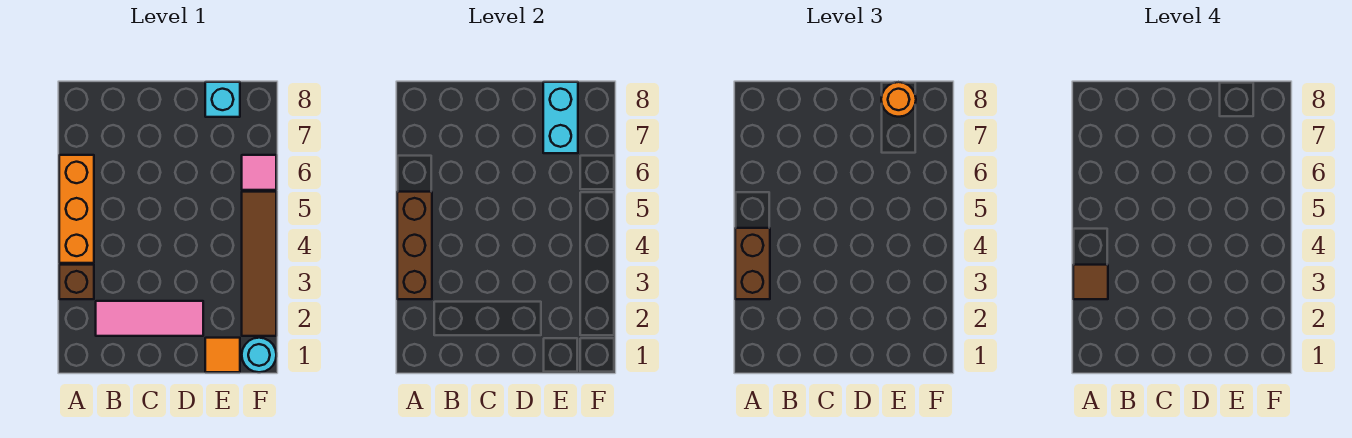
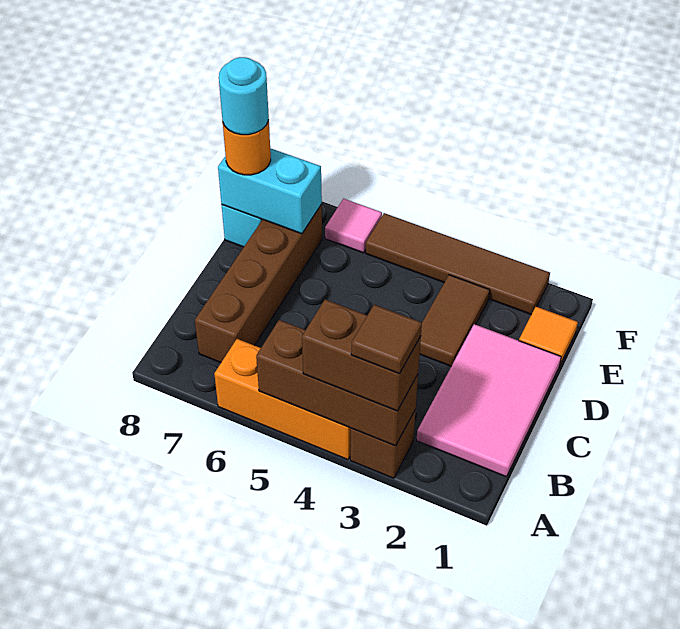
pink 1x3 tile [96,301,203,336] -> pink 2x3 tile [416,324,561,477]
none -> brown 1x4 brick [195,204,322,363]
none -> brown 1x2 tile [420,275,490,366]
cyan 1x1 round brick [242,338,276,372] -> cyan 1x1 round brick moved to [219,57,269,135]

